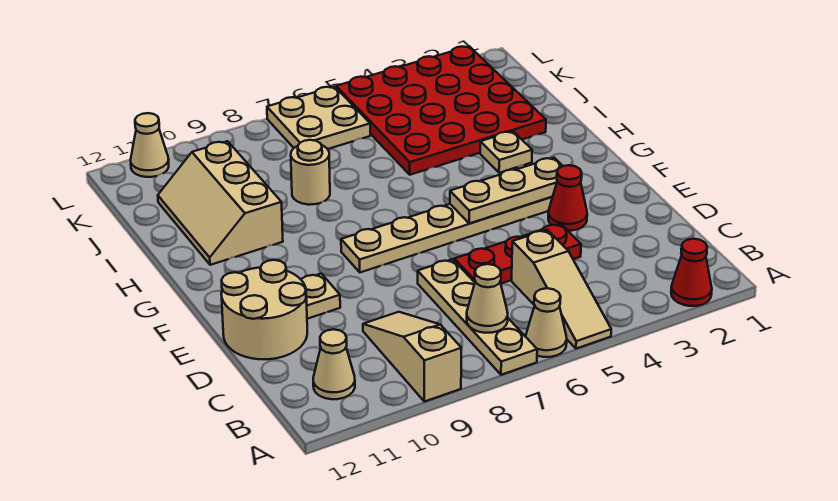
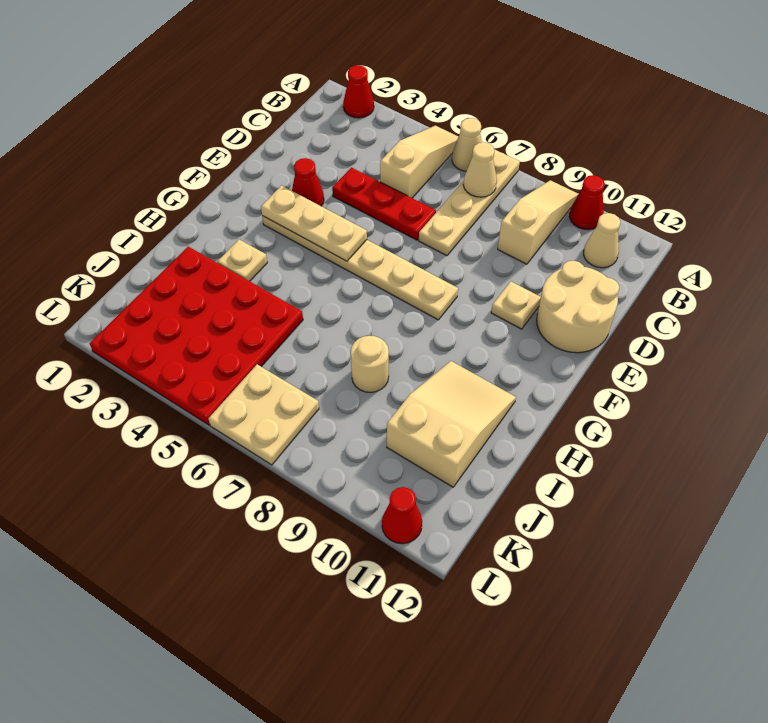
tan 1x3 slope [363,312,461,402] -> tan 1x3 slope turned to [498,180,578,264]
none -> red 1x1 cone [569,175,605,230]
tan 2x3 slope [158,141,283,265] -> tan 2x3 slope turned to [387,361,516,487]
tan 1x1 cone [131,113,169,177] -> red 1x1 cone [382,487,422,544]

